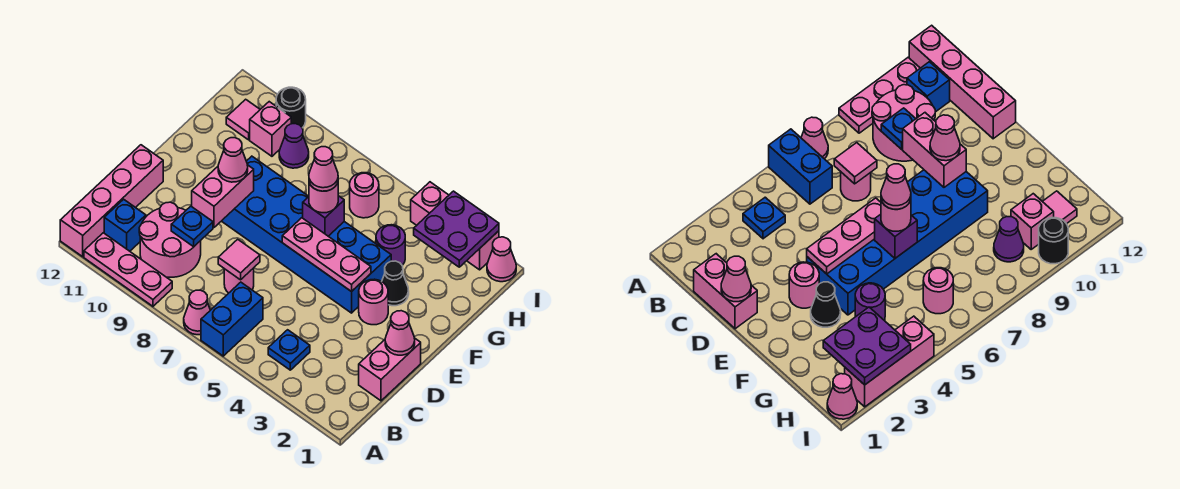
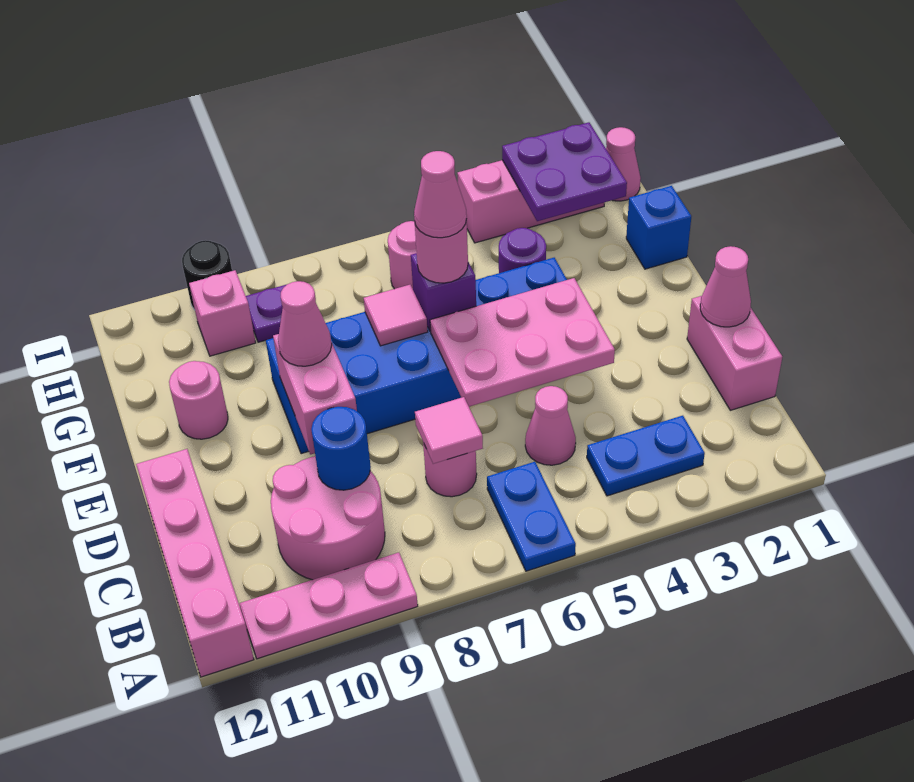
blue 1x2 brick [201,282,263,356] -> blue 1x2 plate [487,462,576,571]
pink 1x1 cone [184,290,210,335] -> pink 1x1 cone moved to [525,386,576,465]
blue 1x1 plate [268,330,310,370] -> blue 1x2 plate [587,416,705,496]
blue 1x1 brick [104,199,146,251] -> blue 1x1 brick moved to [626,186,691,269]
blue 1x1 plate [171,206,213,247] -> blue 1x1 round brick [311,407,371,490]
pink 1x1 round brick [359,279,388,325] -> pink 1x1 round brick moved to [169,361,228,439]
pink 1x3 plate [282,218,371,292] -> pink 2x3 plate [430,278,615,407]
black 1x1 cone [382,261,409,306] -> none
purple 1x1 cone [279,124,309,168] -> purple 1x1 plate [246,285,286,342]
pink 1x1 tile [226,99,260,140] -> pink 1x1 tile moved to [364,285,428,346]

